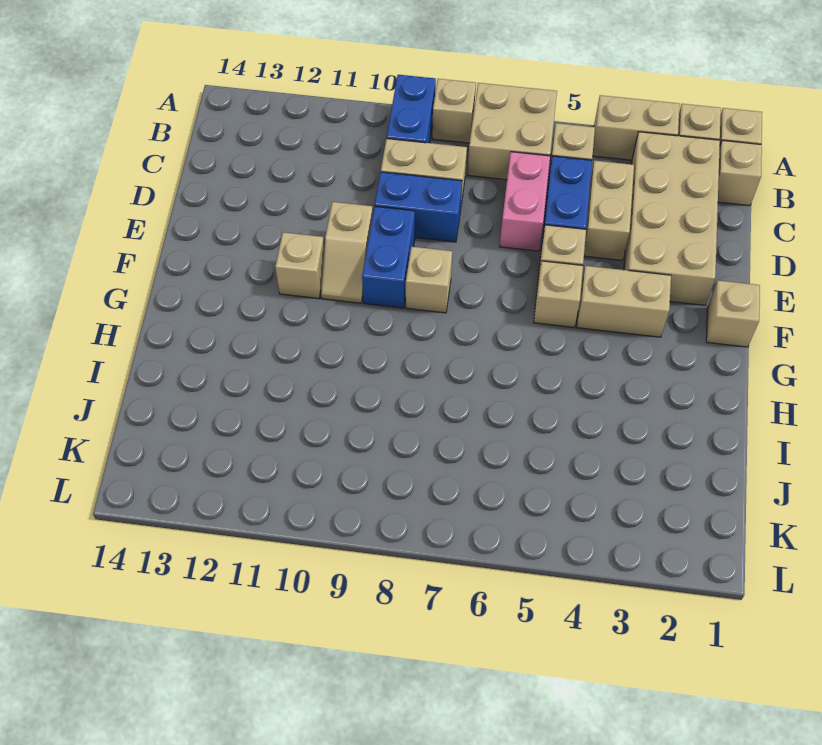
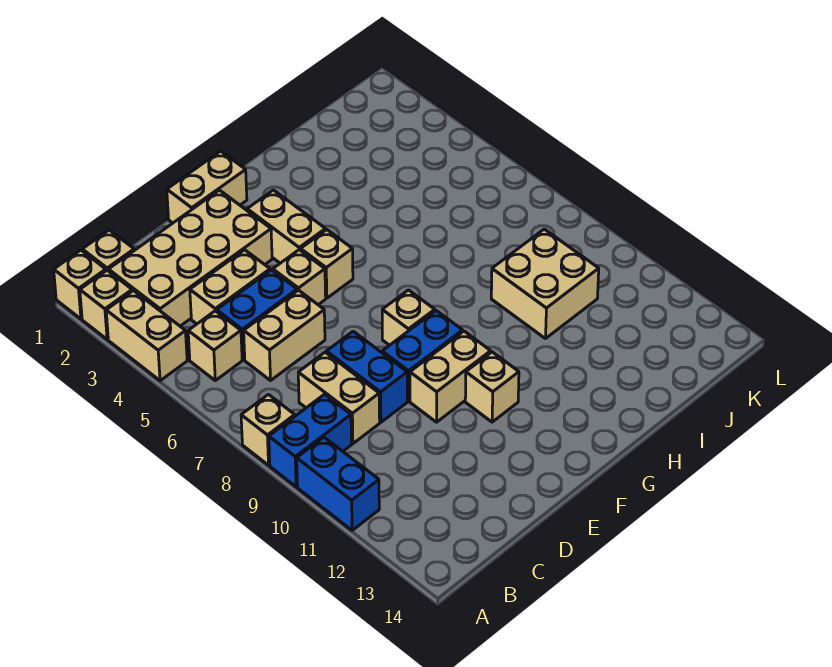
tan 2x2 brick [467,83,557,180] -> tan 2x2 brick moved to [491,229,599,339]
none -> blue 1x2 brick [297,437,379,530]
pink 1x2 brick [500,152,550,251] -> tan 1x2 brick [244,290,325,380]
tan 1x2 slope [321,202,373,303] -> tan 1x2 brick [410,331,491,422]
tan 1x1 brick [706,280,760,347] -> tan 1x2 brick [167,151,247,223]

